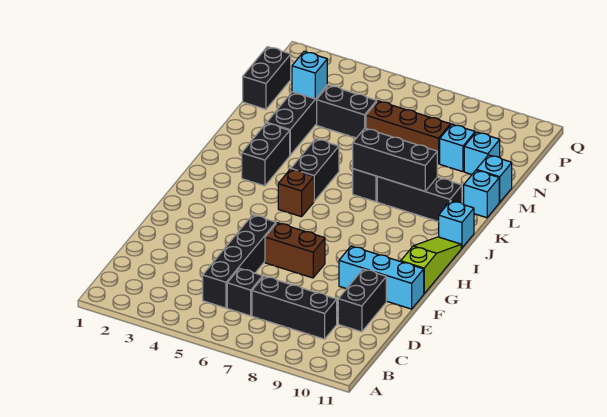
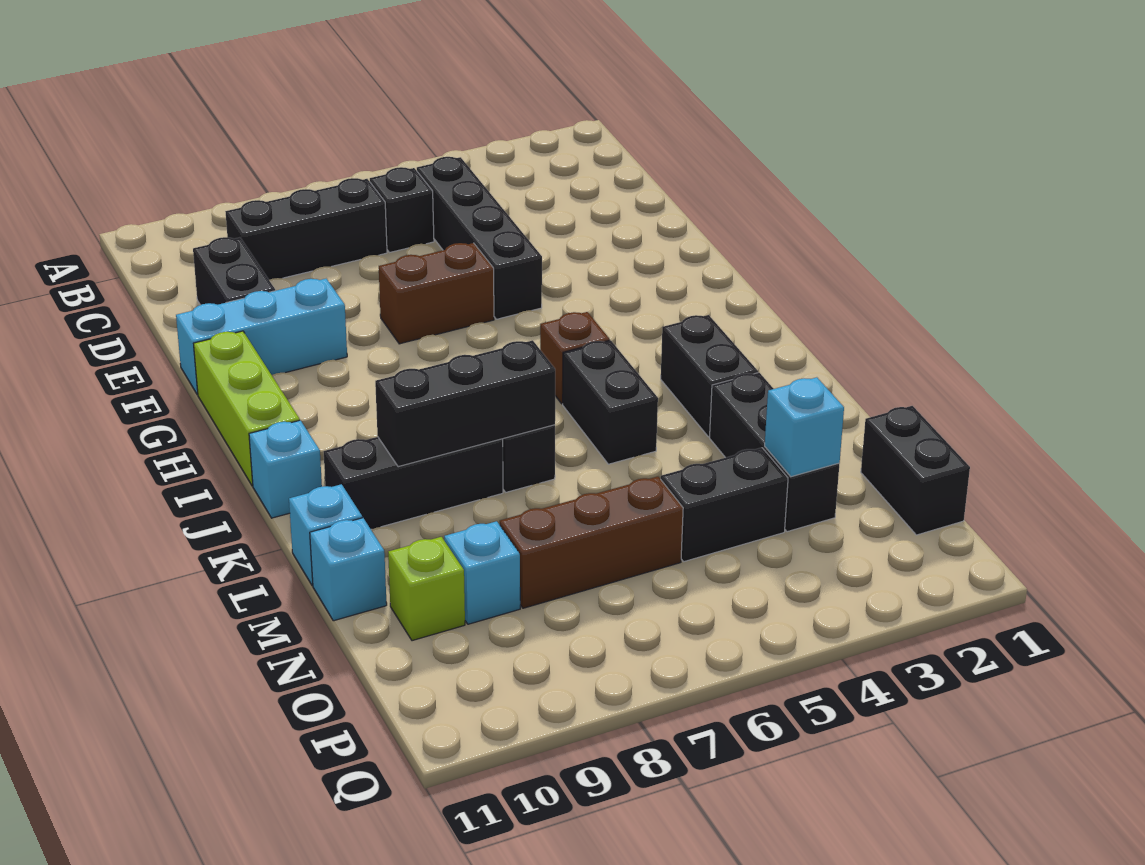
lime 1x3 slope [401,237,461,294] -> lime 1x3 brick [194,331,300,486]
cyan 1x1 brick [464,132,500,175] -> lime 1x1 brick [388,537,465,641]

